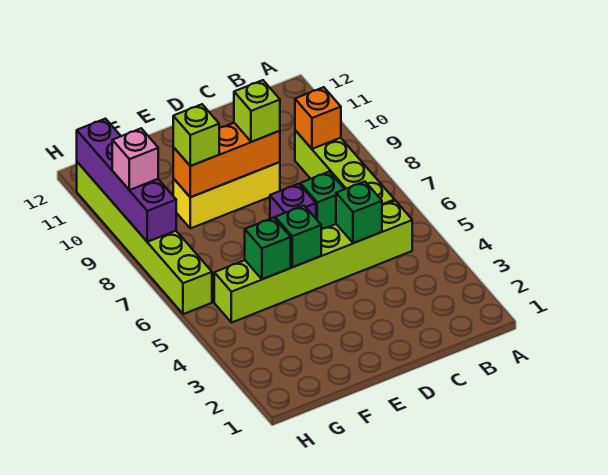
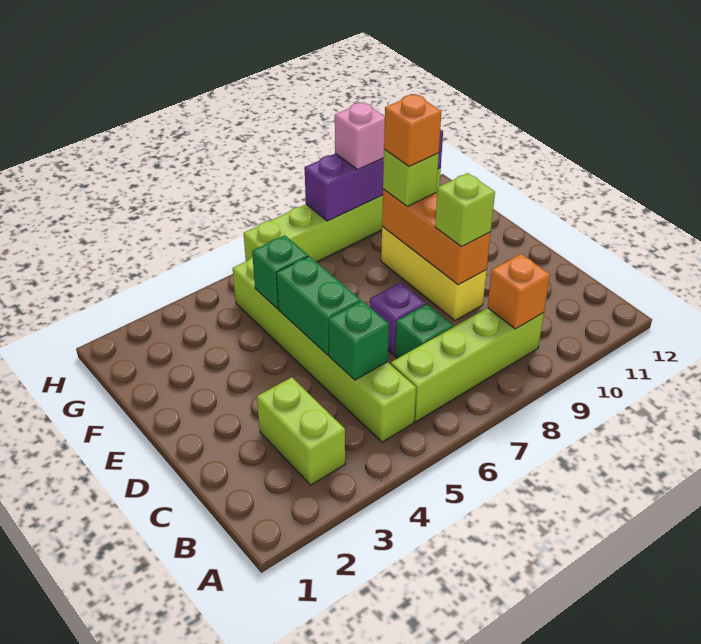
none -> lime 1x2 brick [257,377,345,485]
green 1x1 brick [275,206,321,267] -> green 1x2 brick [276,256,361,355]
none -> orange 1x1 brick [384,94,441,167]

